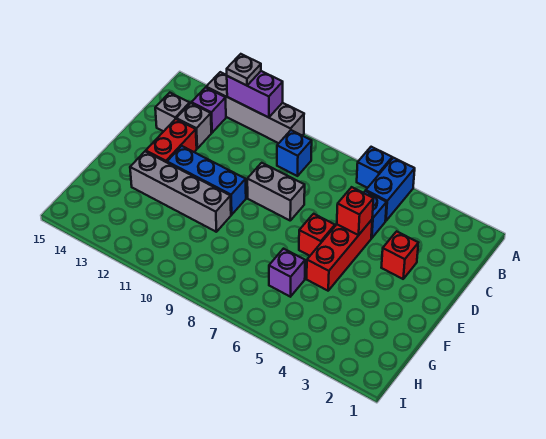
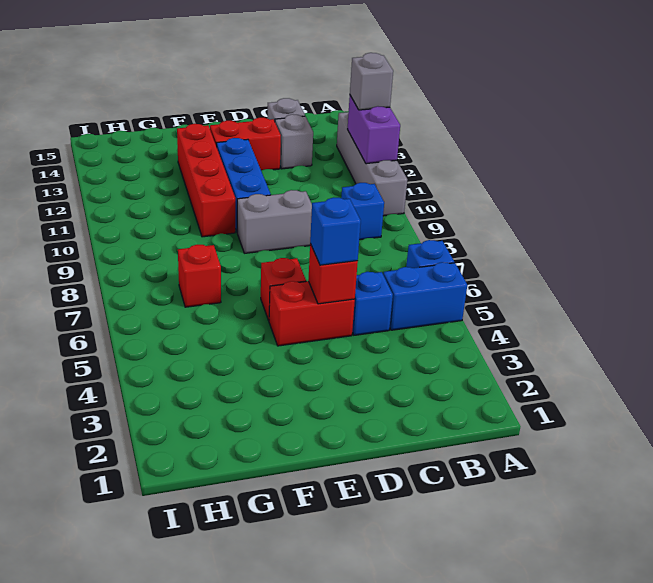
grey 1x1 plate [227,54,261,86] -> grey 1x1 brick [350,53,393,110]
purple 1x1 brick [191,87,226,133] -> none
red 1x1 brick [381,231,418,279] -> red 1x1 brick moved to [178,245,221,307]
red 1x3 brick [307,220,372,291] -> red 1x2 brick [269,281,355,346]
none -> blue 1x1 brick [310,197,361,265]
grey 1x2 brick [247,163,305,220] -> grey 1x2 brick turned to [237,190,312,253]
grey 1x4 brick [130,151,231,232] -> red 1x4 brick [177,124,235,237]
purple 1x1 brick [269,249,305,297] -> none

